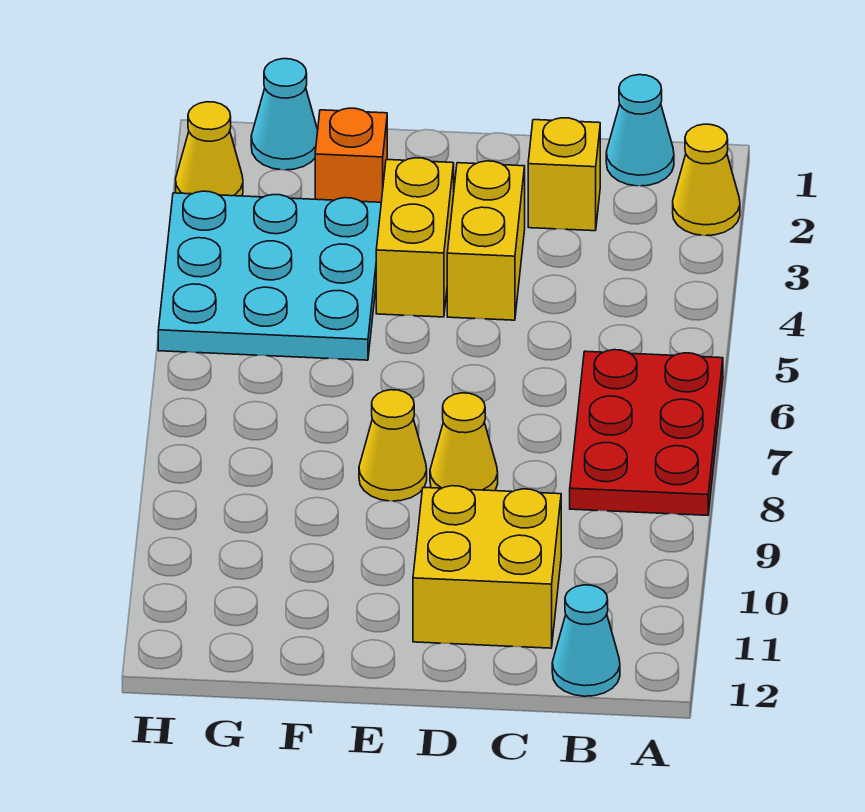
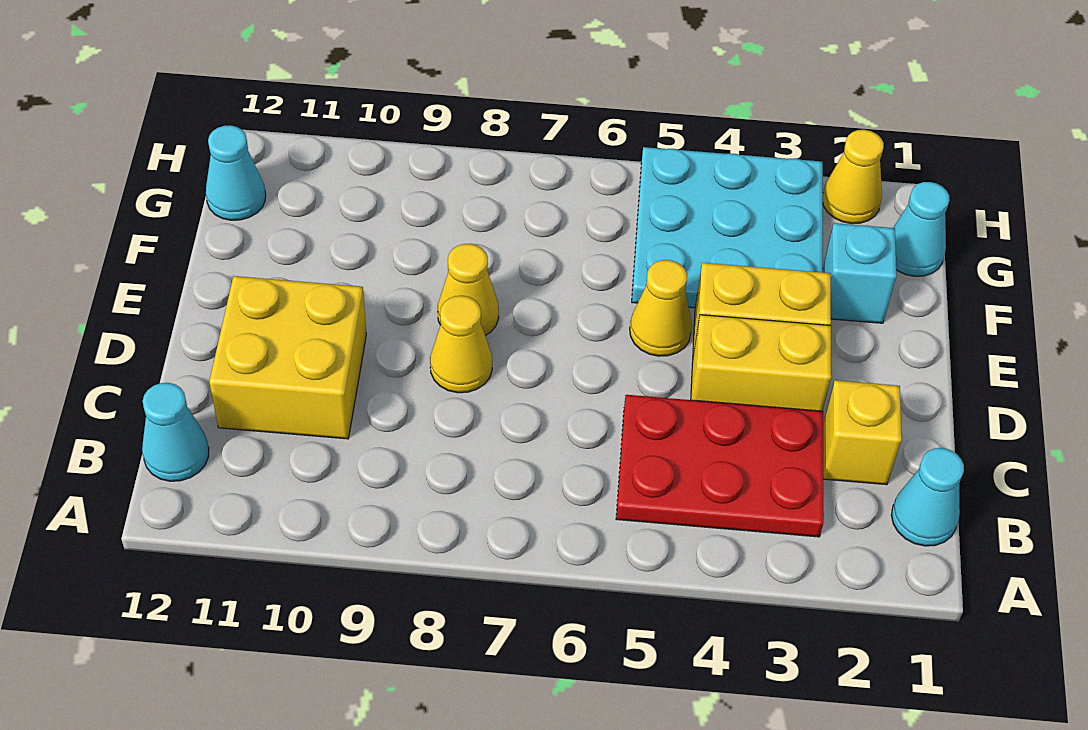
yellow 1x1 cone [673,124,740,236] -> yellow 1x1 cone moved to [630,260,692,356]
red 2x3 plate [570,350,723,515] -> red 2x3 plate moved to [616,395,824,537]
orange 1x1 brick [315,108,387,202] -> cyan 1x1 brick [823,223,896,323]
none -> cyan 1x1 cone [206,125,266,220]

